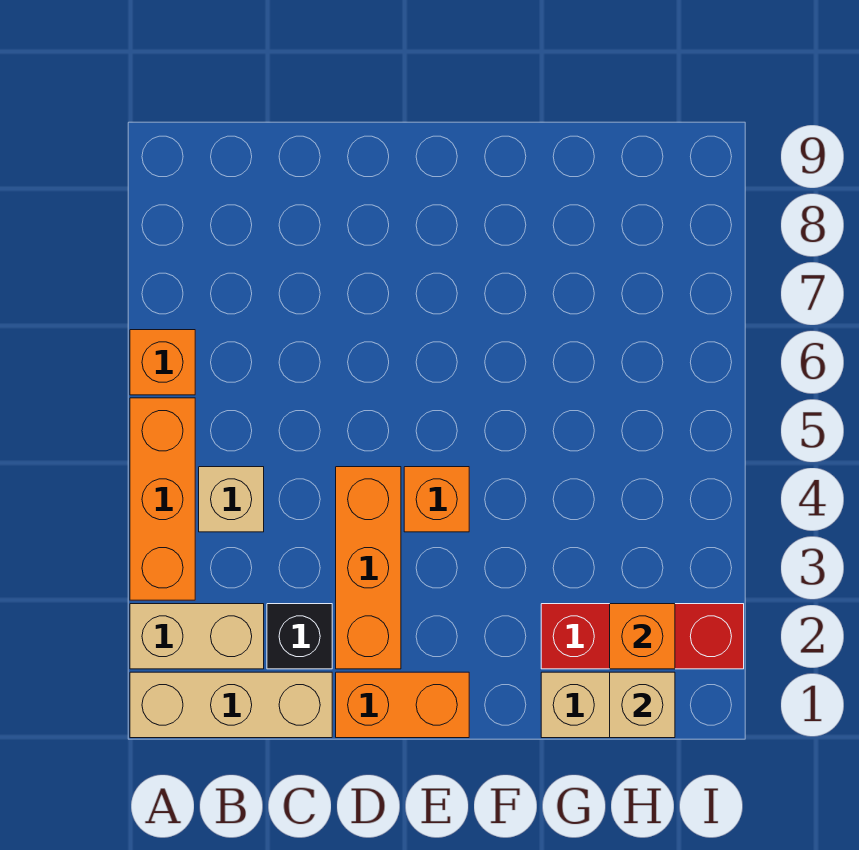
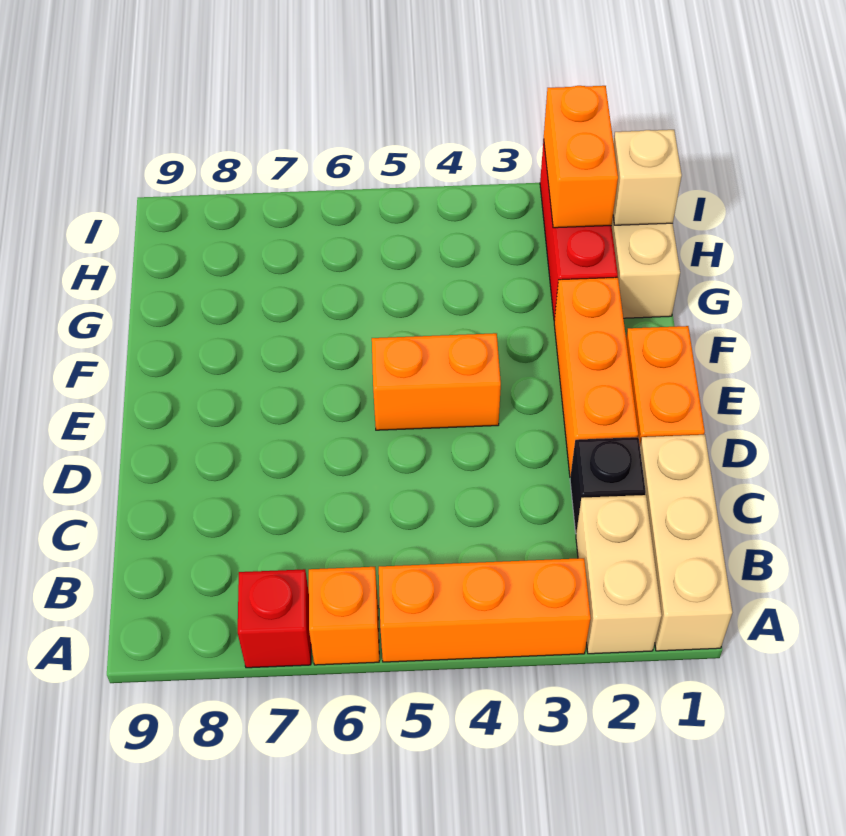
none -> red 1x1 brick [238,569,311,668]
tan 1x1 brick [199,467,264,532] -> none
orange 1x3 brick [336,467,401,669] -> orange 1x3 brick turned to [554,277,638,477]
orange 1x1 brick [404,467,469,532] -> orange 1x2 brick [372,333,501,430]
orange 1x1 brick [610,604,675,669] -> orange 1x2 brick [544,86,618,228]

